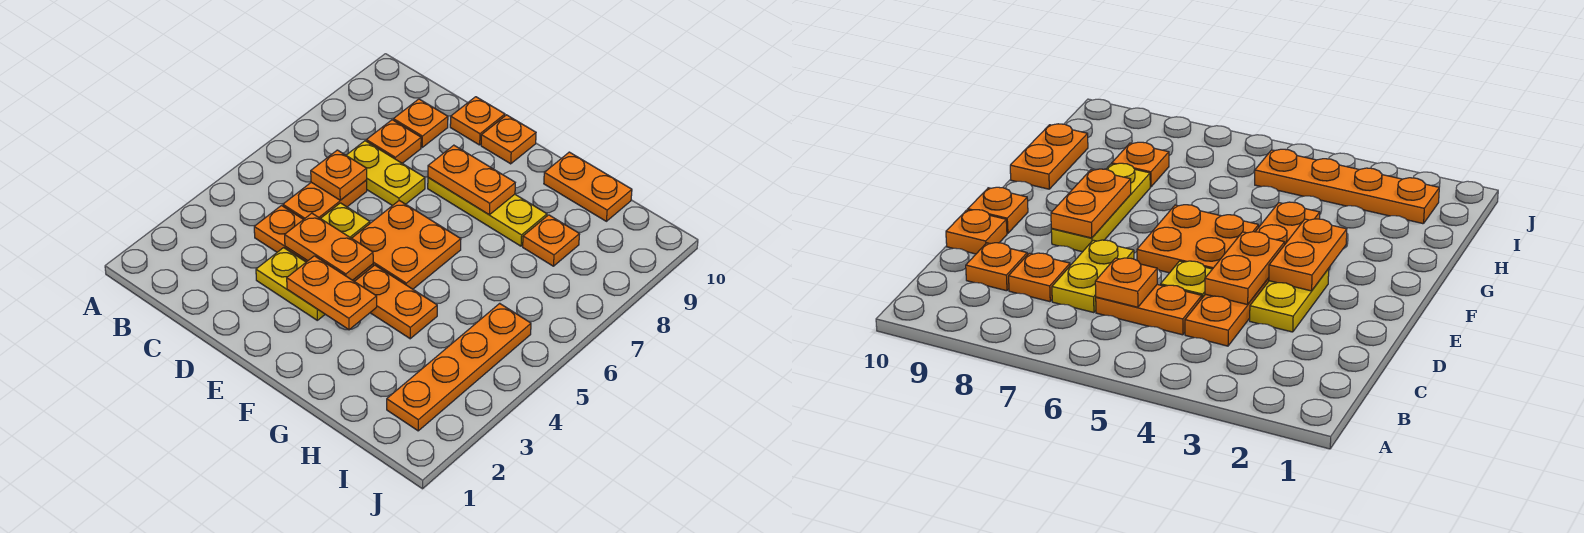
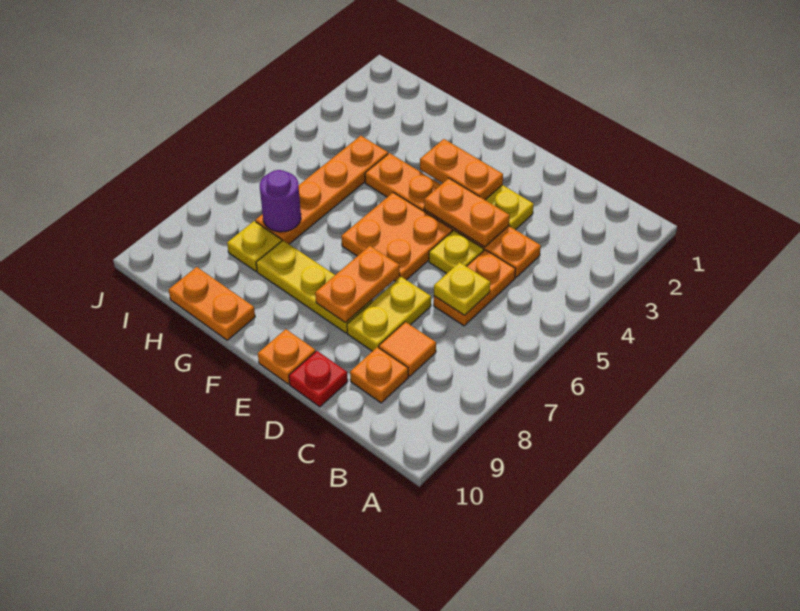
orange 1x1 plate [311,150,367,200] -> yellow 1x1 plate [434,262,490,315]
yellow 1x2 plate [346,141,425,206] -> yellow 1x2 plate turned to [347,277,431,351]
orange 1x1 plate [366,120,421,163] -> orange 1x1 tile [379,322,436,377]
orange 1x1 plate [450,97,505,145] -> red 1x1 plate [289,351,348,407]
orange 1x2 plate [428,145,515,215] -> orange 1x2 plate turned to [315,246,400,323]
none -> purple 1x1 round brick [260,170,301,232]
orange 1x1 plate [523,215,580,266] -> yellow 1x1 plate [227,221,282,271]
orange 1x4 plate [387,303,531,431] -> orange 1x4 plate moved to [255,136,388,244]

